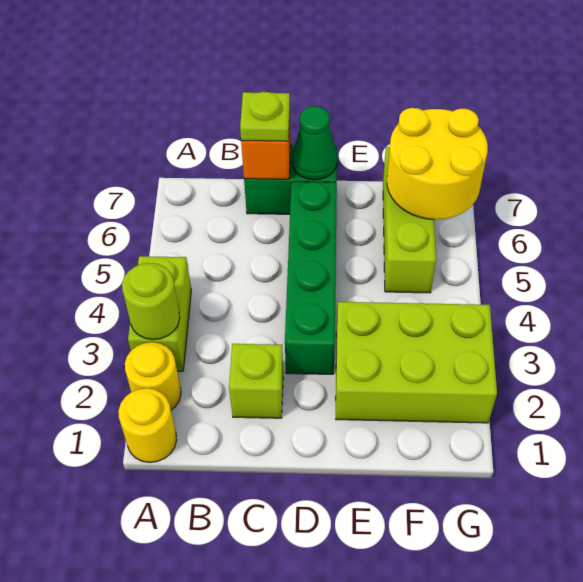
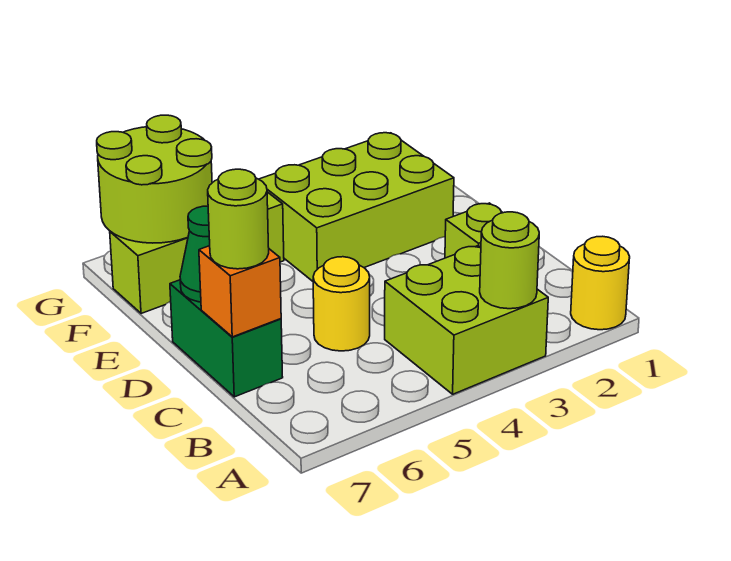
yellow 1x1 round brick [125,342,181,410] -> yellow 1x1 round brick moved to [313,257,370,351]
lime 1x2 brick [128,256,191,371] -> lime 2x2 brick [385,246,548,394]
lime 1x1 plate [240,92,290,141] -> lime 1x1 round brick [208,169,269,269]
green 1x4 brick [285,182,337,374] -> none
lime 2x3 brick [336,302,497,423] -> lime 2x3 brick turned to [259,133,454,281]
yellow 2x2 round brick [387,108,488,220] -> lime 2x2 round brick [97,115,212,243]

